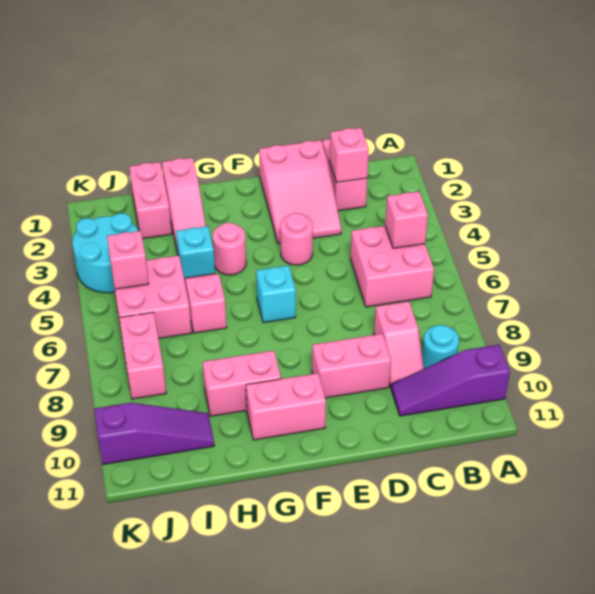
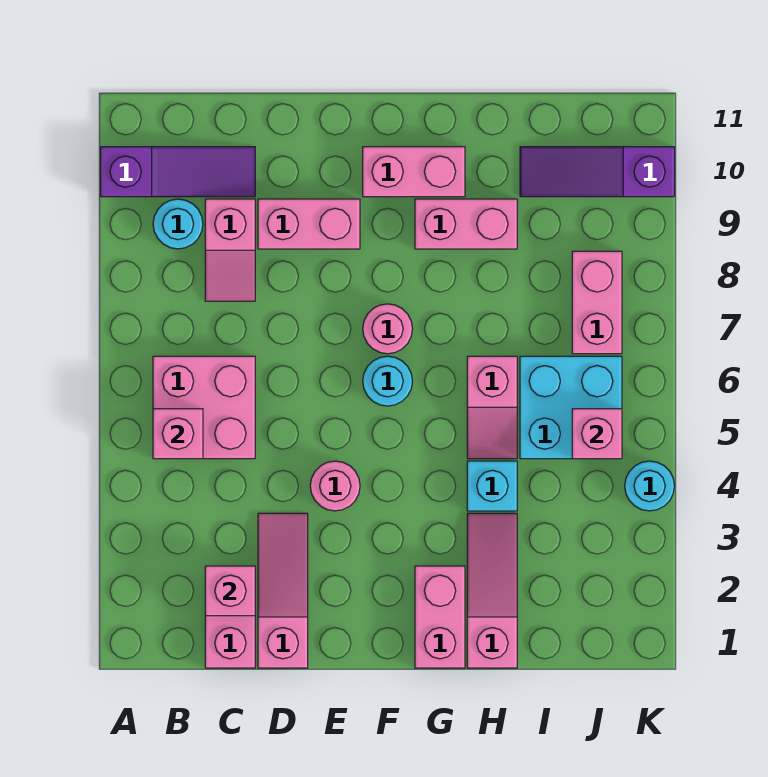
pink 1x2 slope [374,301,424,387] -> pink 1x2 slope turned to [205,199,255,301]
pink 2x3 slope [259,140,341,243] -> pink 1x3 slope [258,513,308,668]
cyan 1x1 brick [256,265,296,323] -> cyan 1x1 round brick [363,356,412,406]
pink 1x1 round brick [213,223,246,275] -> pink 1x1 round brick moved to [363,304,412,354]
pink 1x2 brick [129,162,172,239] -> pink 1x2 brick moved to [415,566,465,668]
pink 2x2 brick [113,256,192,339] -> cyan 2x2 brick [520,356,622,459]
cyan 2x2 round brick [72,213,138,293] -> cyan 1x1 round brick [625,461,674,511]

